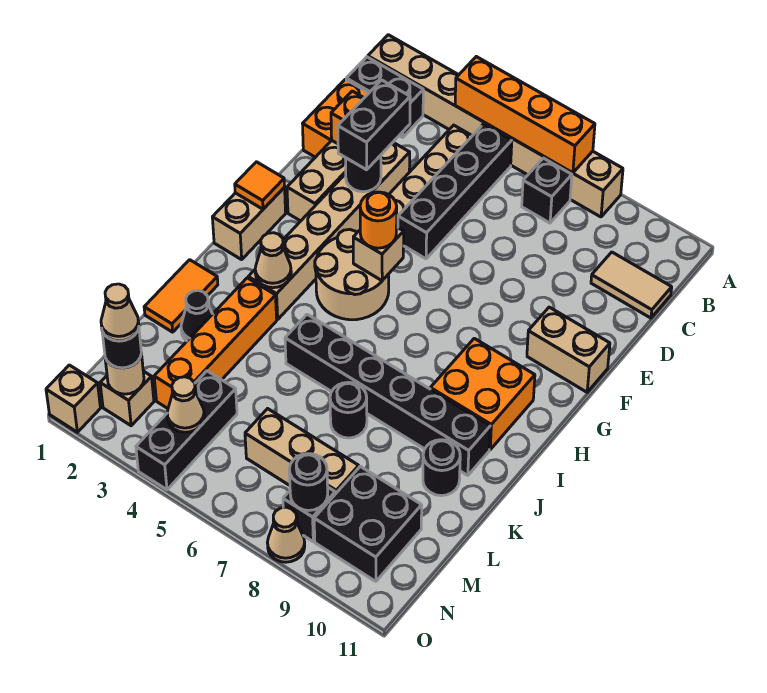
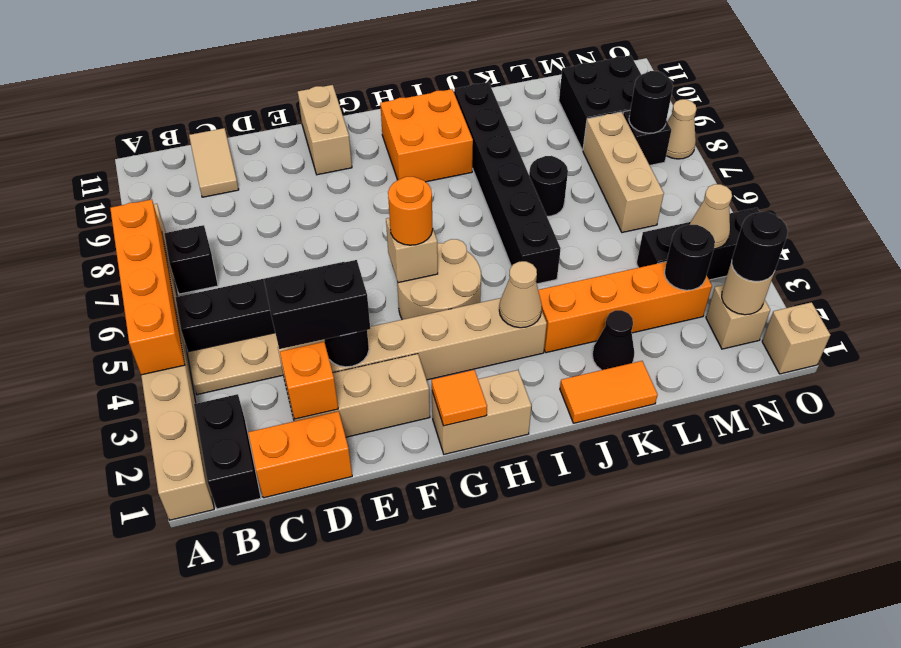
black 1x1 round brick [423,440,460,496] -> black 1x1 round brick moved to [664,225,715,290]
tan 1x1 cone [101,284,139,341] -> none

